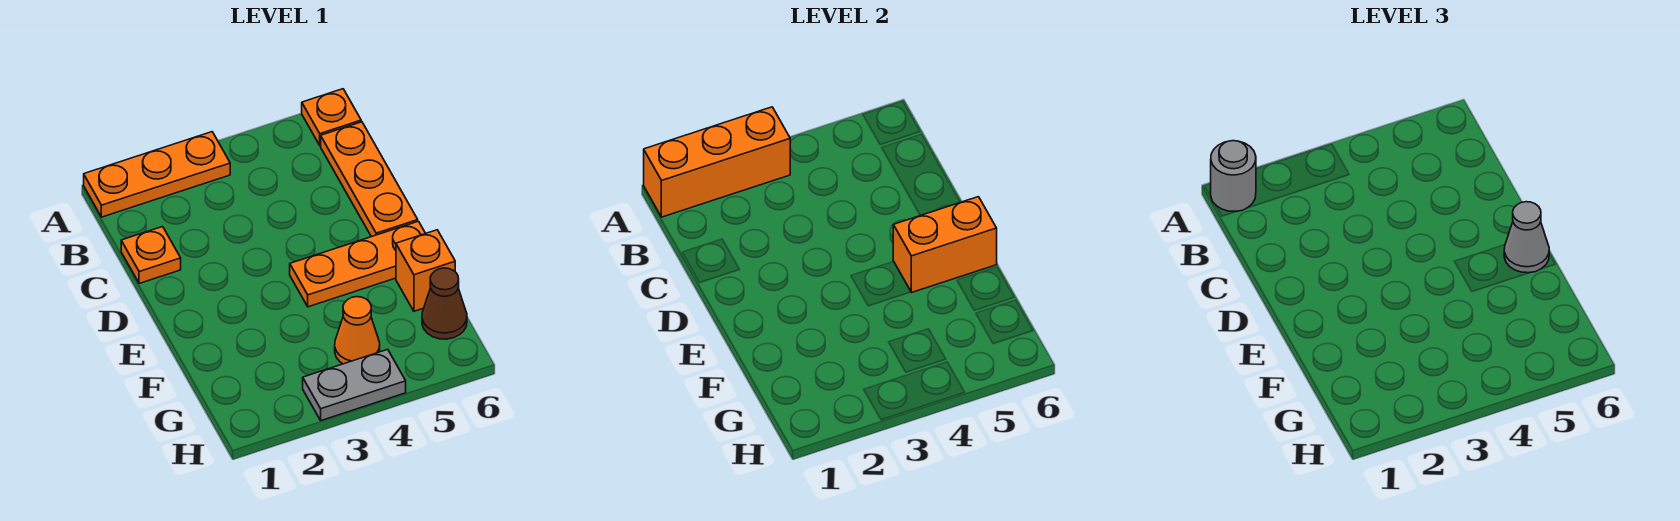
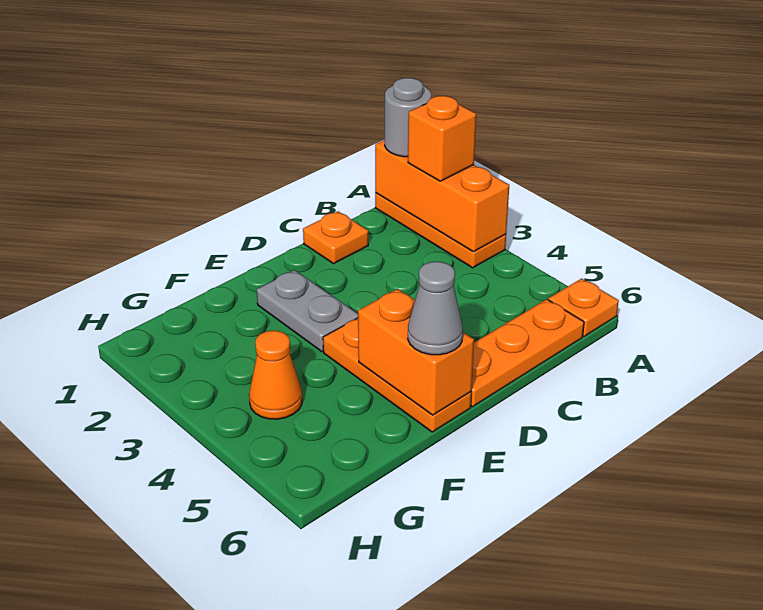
orange 1x1 brick [396,230,455,311] -> orange 1x1 brick moved to [408,96,476,181]
brown 1x1 cone [422,268,467,339] -> none
grey 1x2 plate [303,349,406,420] -> grey 1x2 plate moved to [257,270,358,352]

